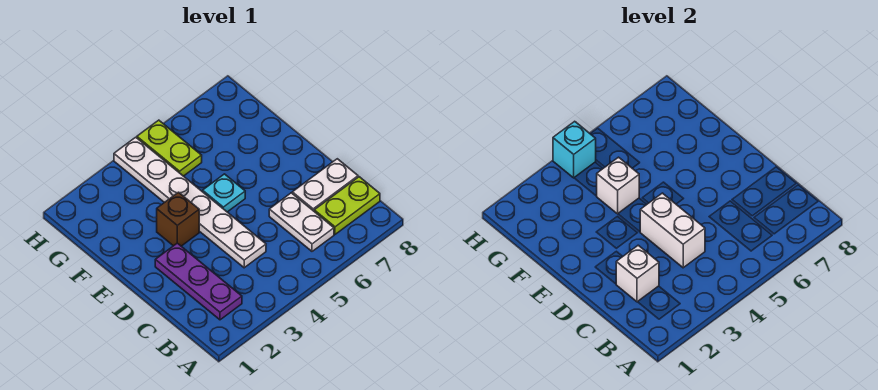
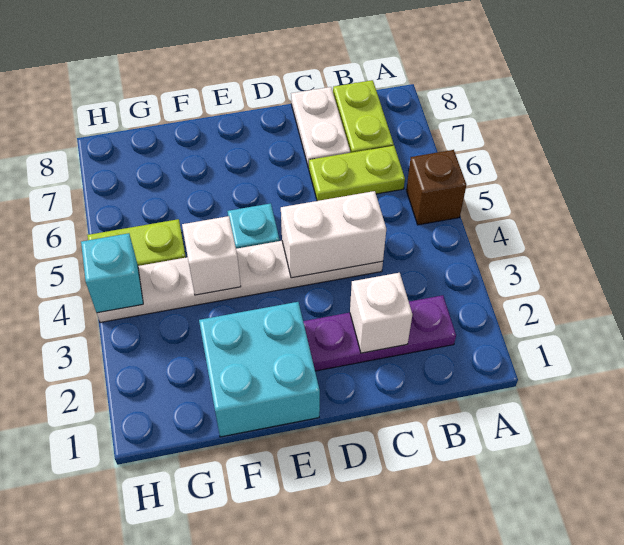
white 1x2 plate [269,193,334,251] -> lime 1x2 plate [309,146,405,201]
none -> cyan 2x2 brick [199,302,320,437]
brown 1x1 brick [157,192,199,246] -> brown 1x1 brick moved to [406,150,466,225]

